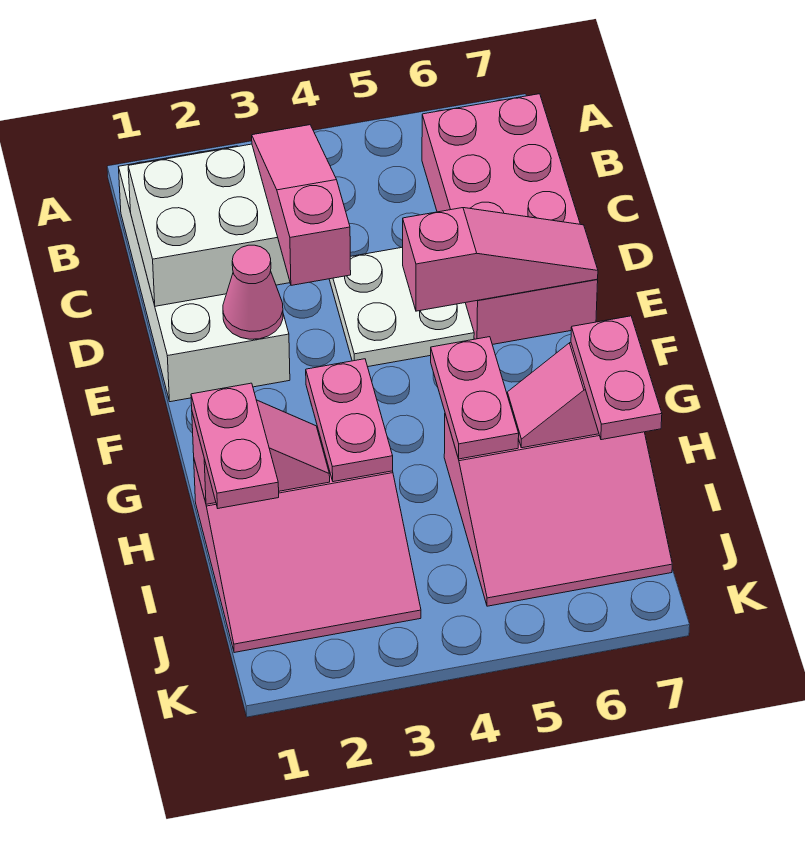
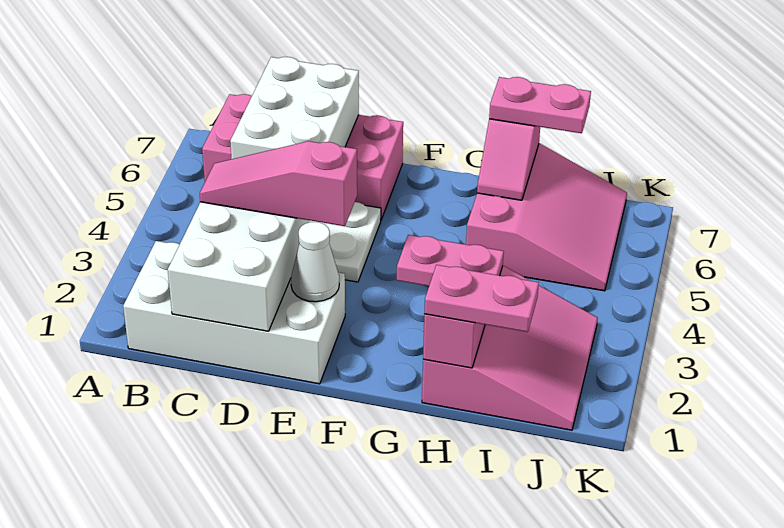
none -> white 2x3 brick [230,57,359,159]
pink 1x1 cone [223,245,283,339] -> white 1x1 cone [291,222,339,302]
pink 1x3 slope [403,208,598,311] -> none
pink 1x2 plate [431,337,519,459] -> none

